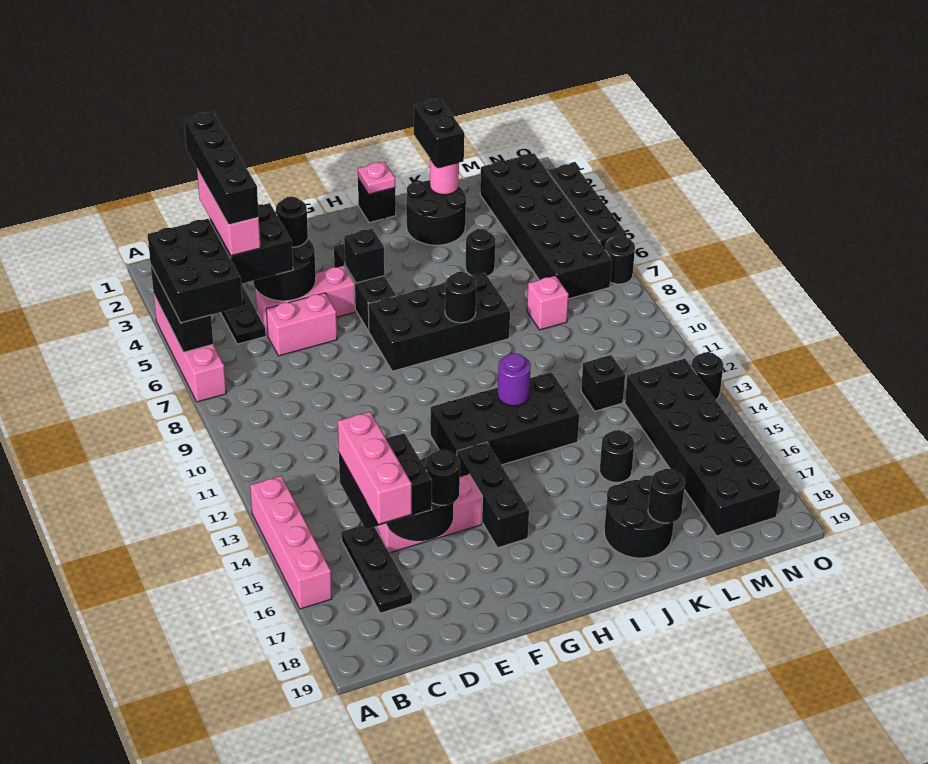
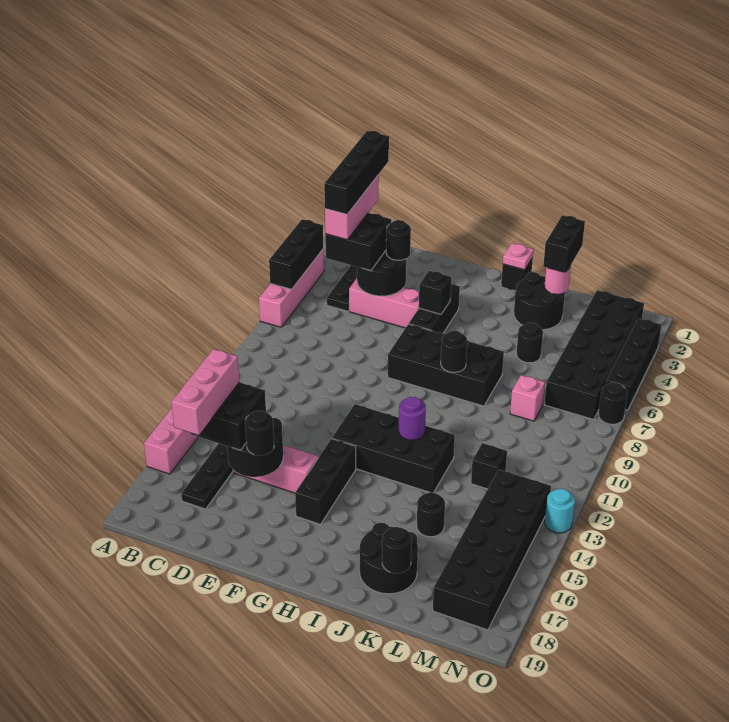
black 2x3 brick [148,219,242,323] -> none
pink 1x2 brick [266,293,337,356] -> none
black 1x1 round brick [692,352,723,400] -> cyan 1x1 round brick [545,489,575,533]

